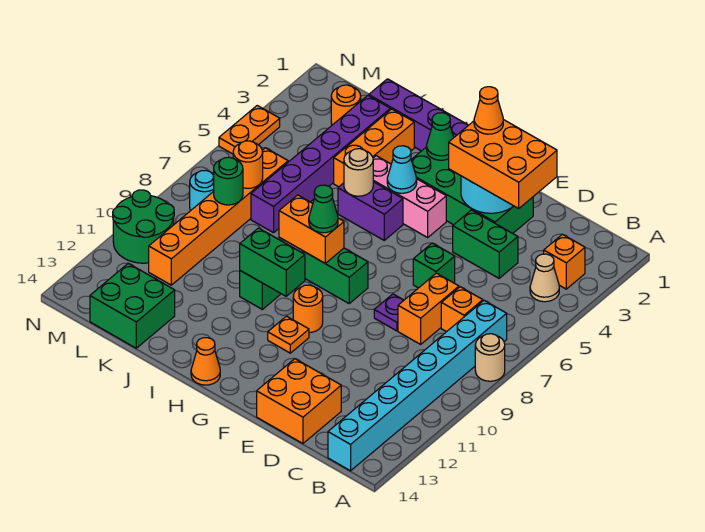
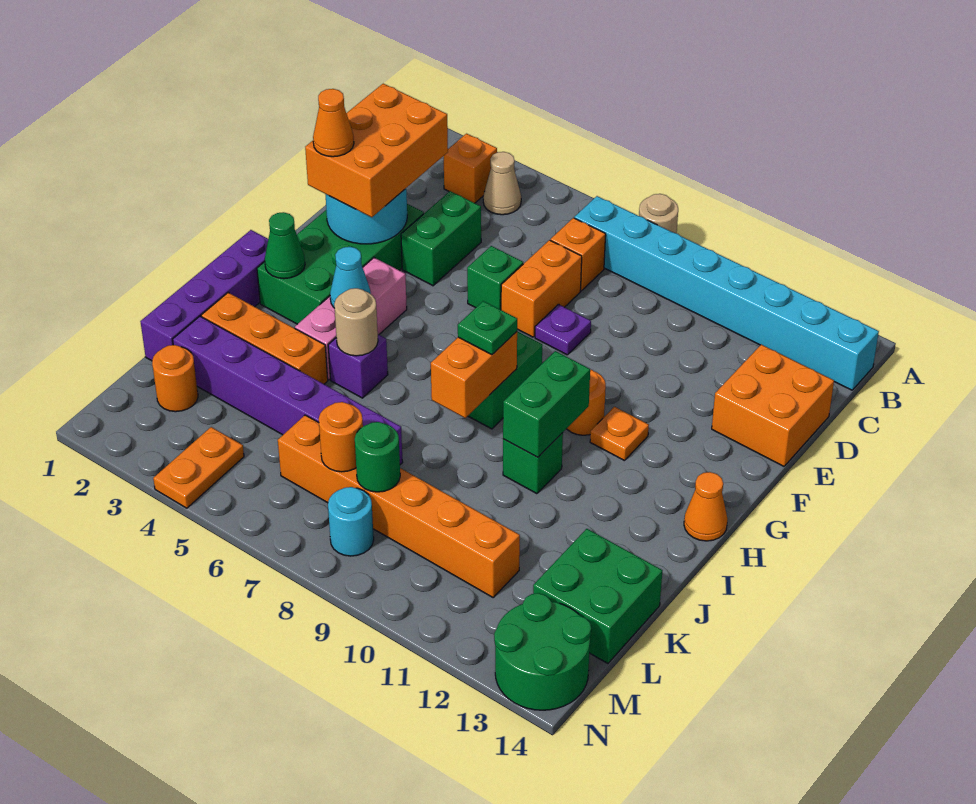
orange 1x2 brick [398,273,459,344] -> orange 1x2 brick turned to [501,240,582,337]
purple 1x2 brick [338,182,403,240] -> purple 1x1 brick [328,335,388,398]
green 1x1 cone [309,185,338,233] -> green 1x1 plate [458,301,517,355]
green 2x2 round brick [113,190,174,263] -> green 2x2 round brick moved to [494,593,591,710]
orange 1x2 plate [219,106,280,154] -> orange 1x2 plate turned to [153,427,244,508]

